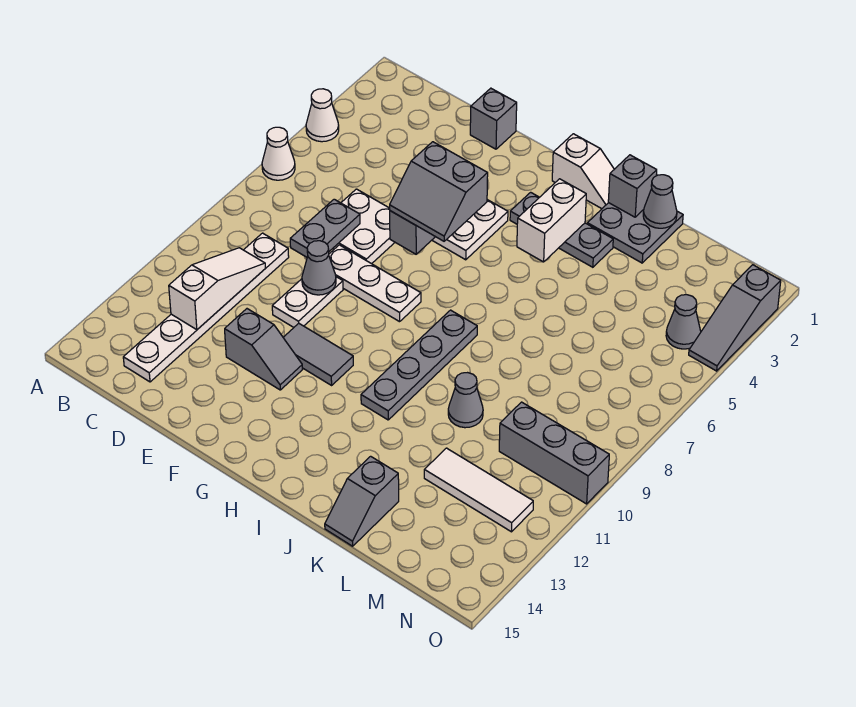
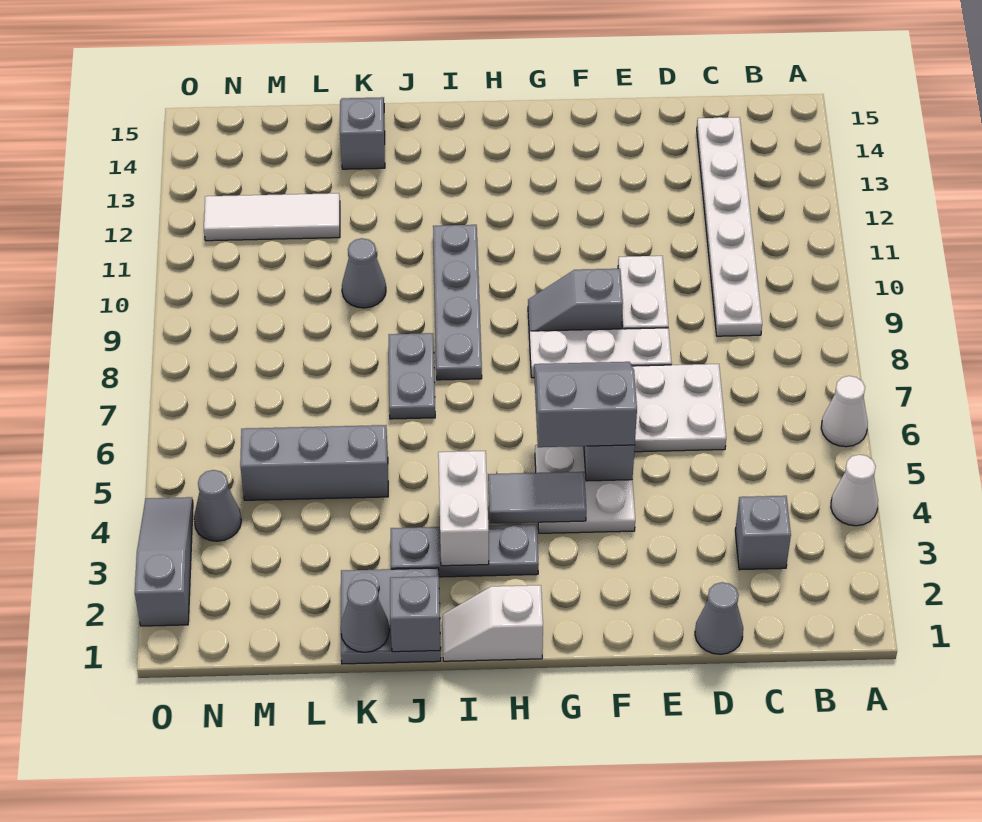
white 1x3 slope [169,248,265,330] -> none
grey 1x2 plate [290,199,360,257] -> grey 1x2 plate moved to [389,333,435,419]
grey 1x1 brick [470,88,517,149] -> grey 1x1 brick moved to [735,496,791,570]
grey 1x1 cone [302,241,336,295] -> grey 1x1 cone moved to [695,582,743,654]
grey 1x2 slope [225,309,303,390] -> grey 1x2 slope moved to [528,269,623,340]
grey 1x2 tile [283,323,353,385] -> grey 1x2 tile moved to [488,472,586,523]
grey 1x3 brick [499,402,609,504] -> grey 1x3 brick moved to [240,425,388,500]

